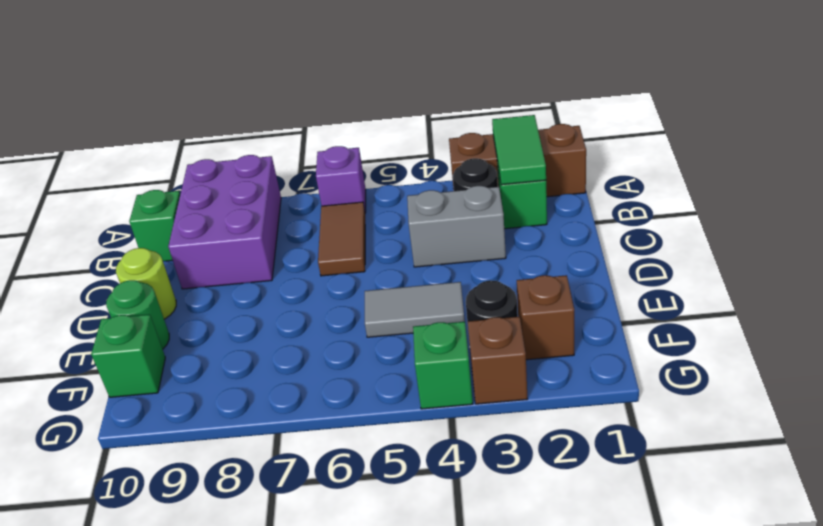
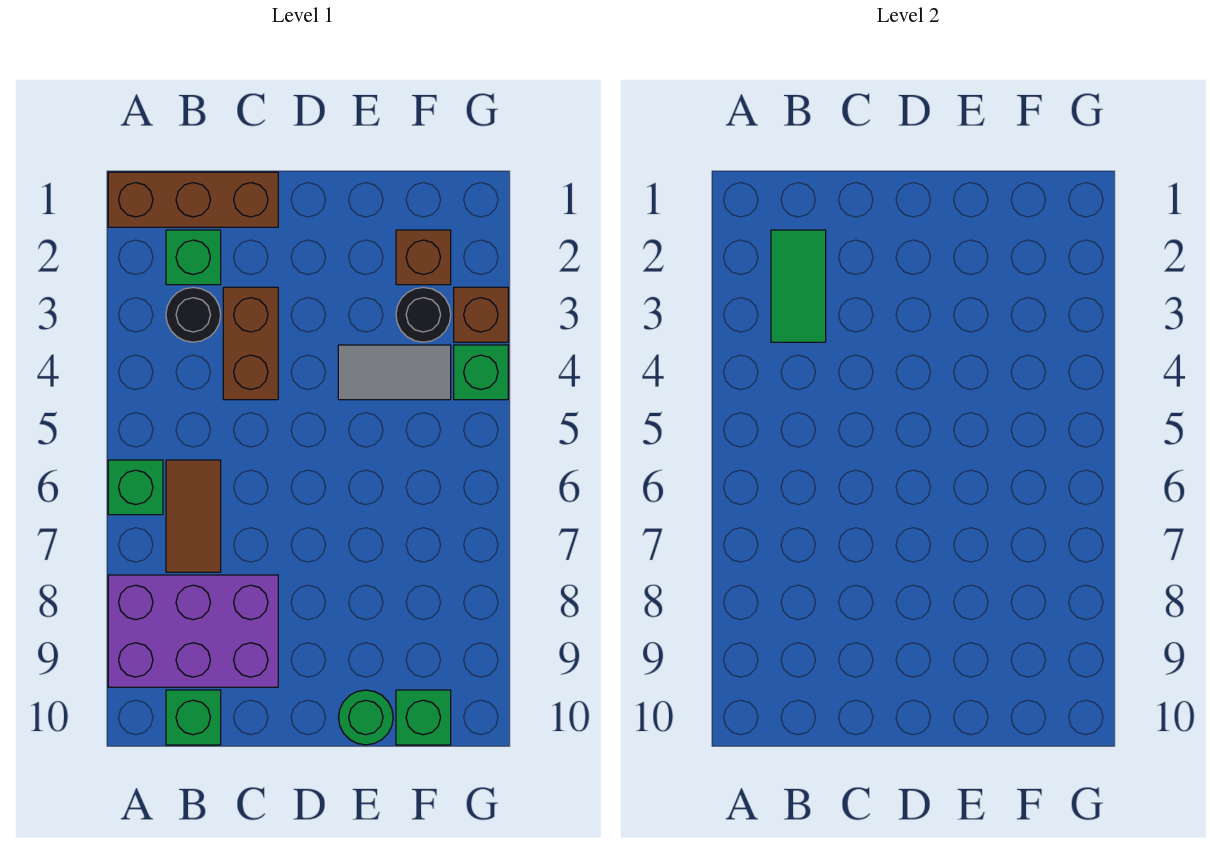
brown 1x3 brick [449,124,586,197] -> brown 1x3 brick turned to [108,172,278,227]
green 1x2 tile [492,115,546,185] -> green 1x2 tile turned to [771,230,826,342]
purple 1x1 brick [316,146,366,212] -> green 1x1 brick [108,460,163,515]
brown 1x2 tile [318,202,365,276] -> brown 1x2 tile turned to [166,460,221,572]
grey 1x2 brick [407,186,506,267] -> brown 1x2 brick [223,287,278,400]
lime 1x1 round brick [116,248,176,319] -> none
grey 1x2 tile [365,282,465,337] -> grey 1x2 tile turned to [338,345,451,400]

